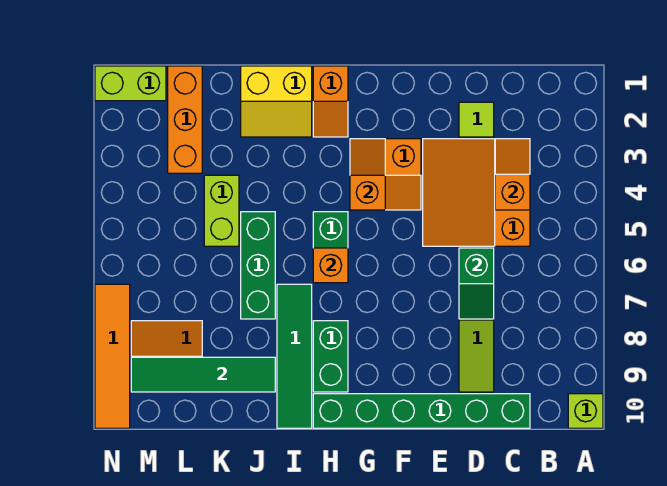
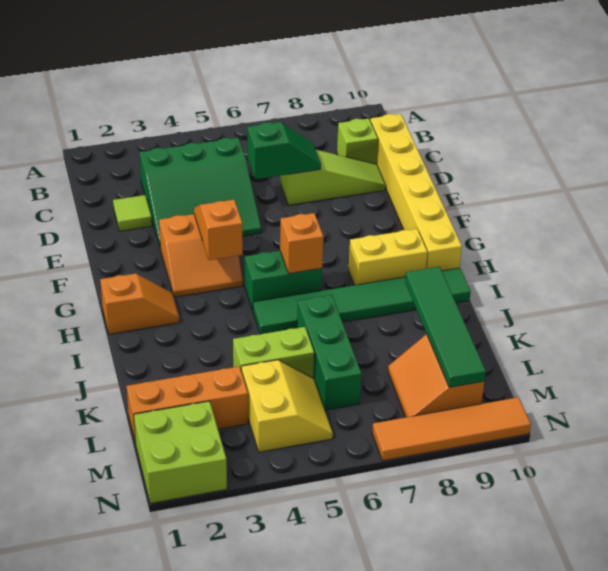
lime 1x1 brick [568,394,603,428] -> lime 1x1 brick moved to [337,119,378,164]
orange 3x3 slope [423,139,530,246] -> green 3x3 slope [140,138,261,247]
orange 1x2 slope [495,139,530,210] -> none
green 1x6 brick [313,394,530,428] -> yellow 1x6 brick [370,114,462,271]
green 1x2 brick [313,321,348,392] -> yellow 1x2 brick [349,229,427,285]
yellow 2x2 slope [241,66,312,137] -> yellow 2x2 slope moved to [241,360,333,452]
green 1x4 tile [277,284,312,428] -> green 1x6 tile [253,268,471,334]
green 1x3 brick [241,212,275,319] -> green 1x3 brick turned to [297,295,361,410]
lime 1x2 brick [95,66,166,101] -> lime 2x2 brick [134,401,227,504]

